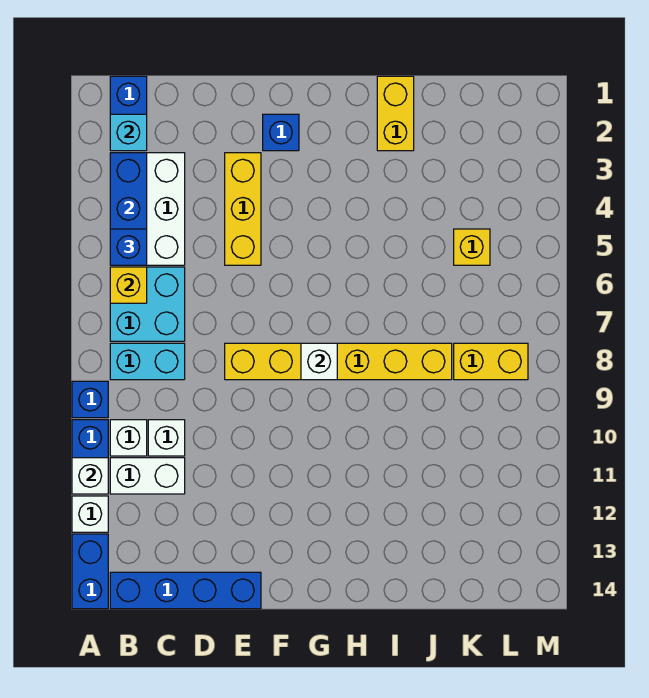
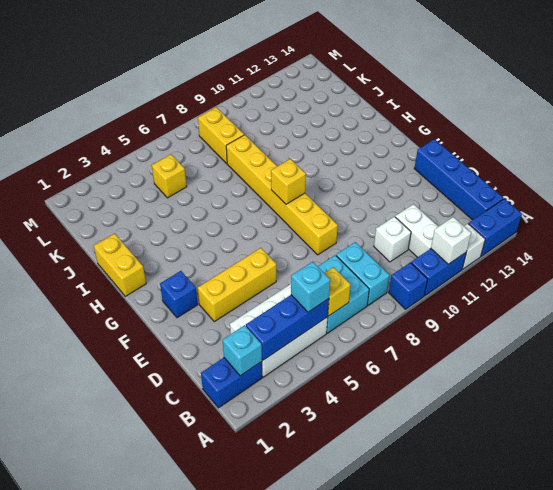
blue 1x1 brick [110,229,147,265] -> cyan 1x1 brick [291,262,330,312]
white 1x1 brick [110,420,147,456] -> none
white 1x1 brick [301,343,337,380] -> yellow 1x1 brick [271,159,306,204]
yellow 1x2 brick [377,76,414,151] -> yellow 1x2 brick turned to [94,233,146,296]

